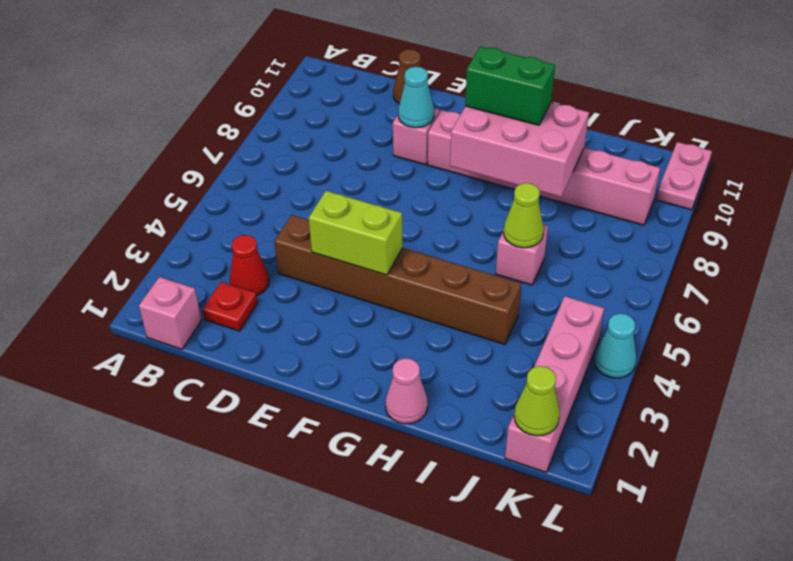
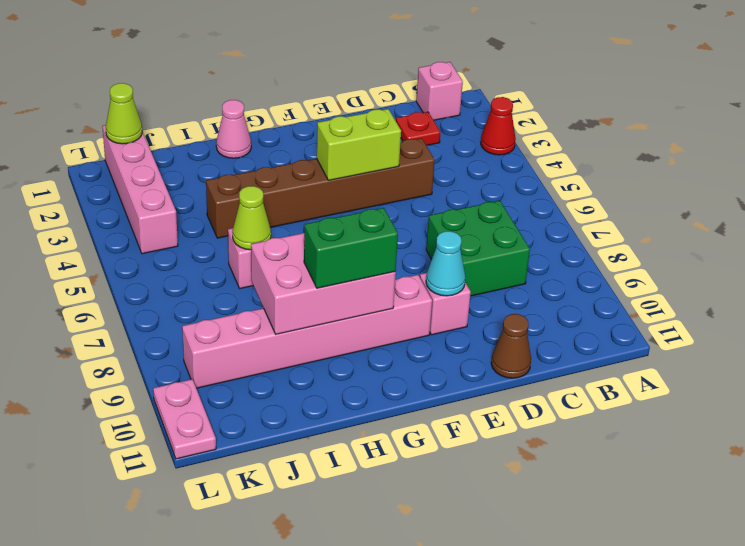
red 1x1 cone [230,235,269,296] -> red 1x1 cone moved to [481,97,516,155]
none -> green 2x2 brick [426,201,530,296]
cyan 1x1 cone [594,314,636,378] -> none

